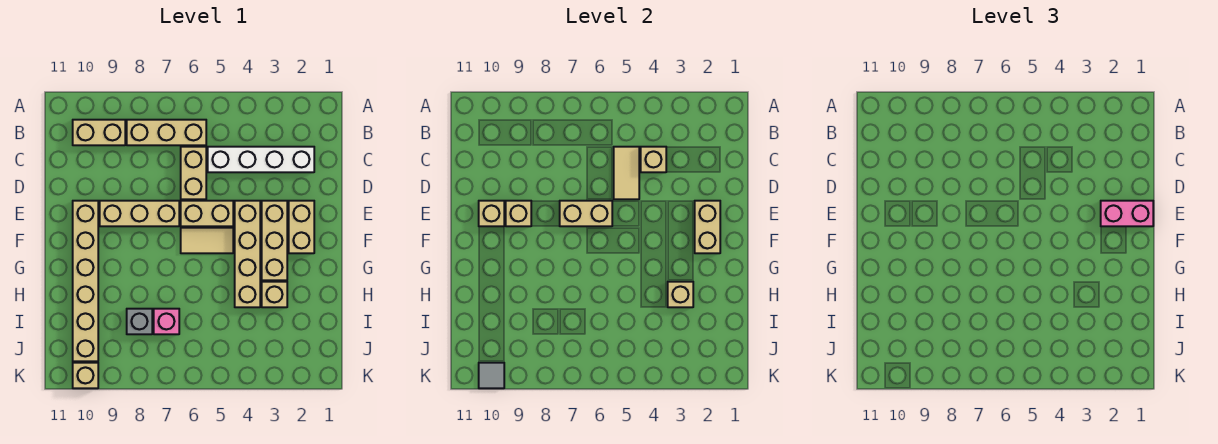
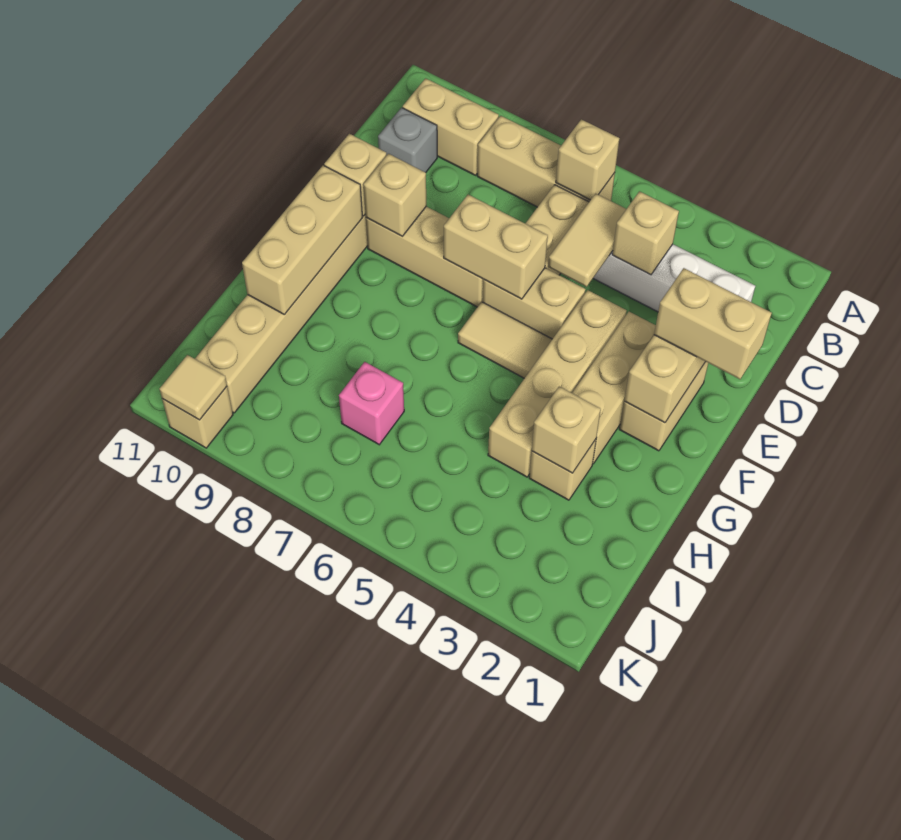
none -> tan 1x1 brick [556,119,619,200]
pink 1x2 brick [1101,201,1153,226] -> tan 1x2 brick [654,268,772,379]
none -> tan 1x3 brick [242,165,363,315]
grey 1x1 brick [127,309,152,334] -> grey 1x1 brick moved to [378,108,437,173]
grey 1x1 tile [479,363,504,388] -> tan 1x1 tile [159,355,227,420]

